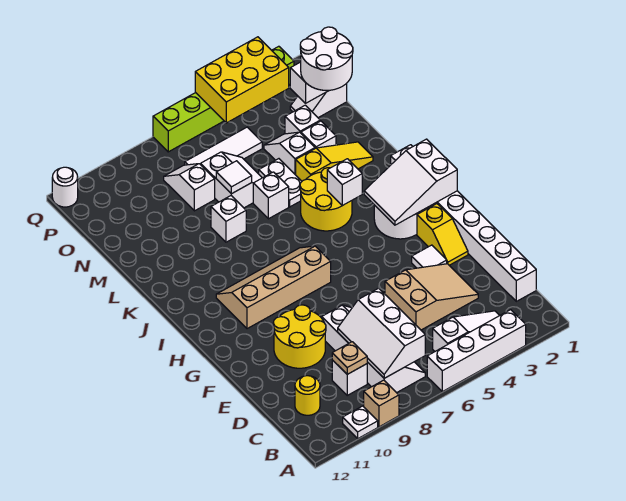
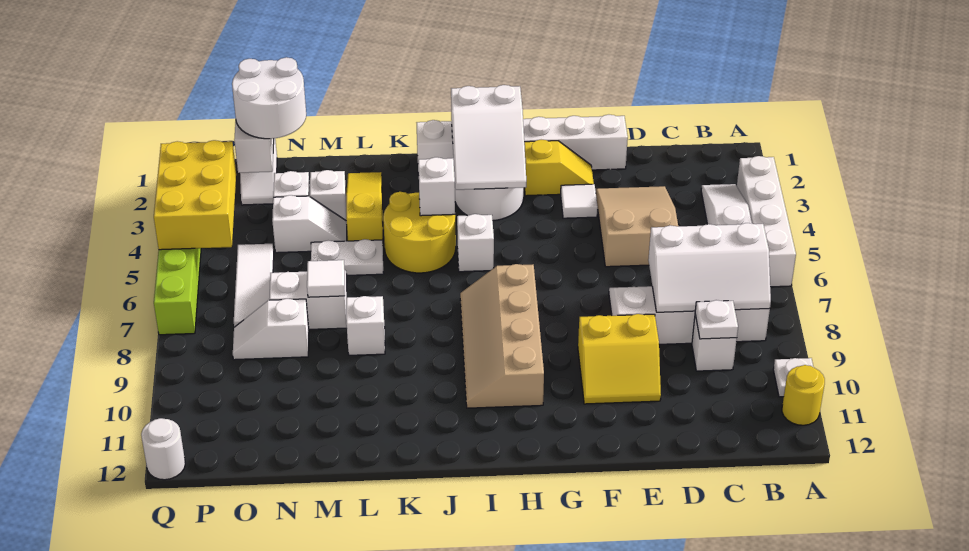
tan 1x1 brick [364,380,399,427] -> none
white 1x8 brick [391,145,536,301] -> white 1x6 brick [417,115,628,175]
tan 1x1 plate [332,342,367,374] -> white 1x1 plate [695,300,738,339]
yellow 1x1 round brick [295,376,320,415] -> yellow 1x1 round brick moved to [782,365,825,425]
yellow 2x2 round brick [273,305,326,368] -> yellow 2x2 slope [578,314,661,404]
white 1x1 brick [253,172,289,219] -> white 1x1 brick moved to [457,214,494,272]
white 1x2 slope [264,132,315,175] -> white 1x2 slope turned to [272,195,347,253]

